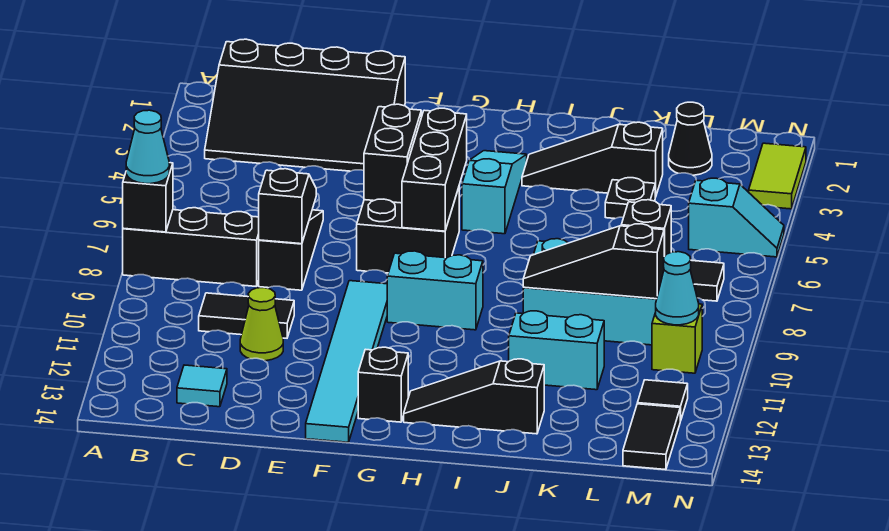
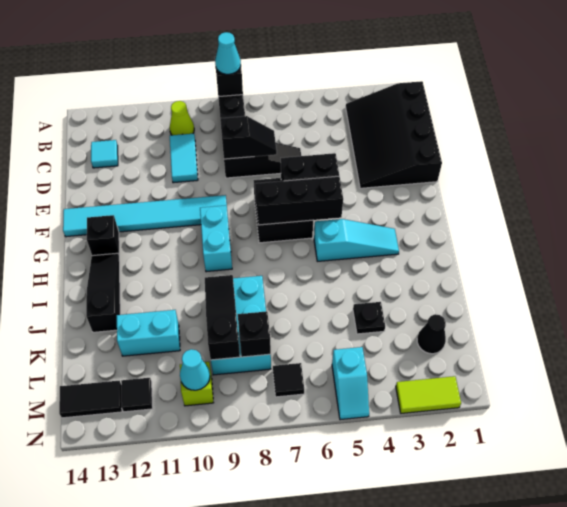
black 1x2 tile [199,293,294,338] -> cyan 1x2 tile [170,134,198,183]
lime 1x1 cone [240,288,283,361] -> lime 1x1 cone moved to [170,101,194,135]
black 1x3 slope [522,122,663,197] -> none
cyan 1x2 brick [509,311,604,390] -> cyan 1x2 brick turned to [117,310,180,356]

